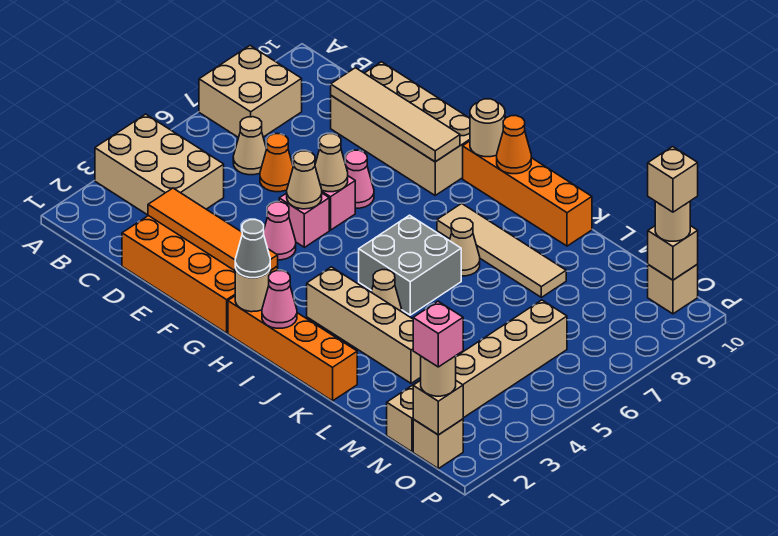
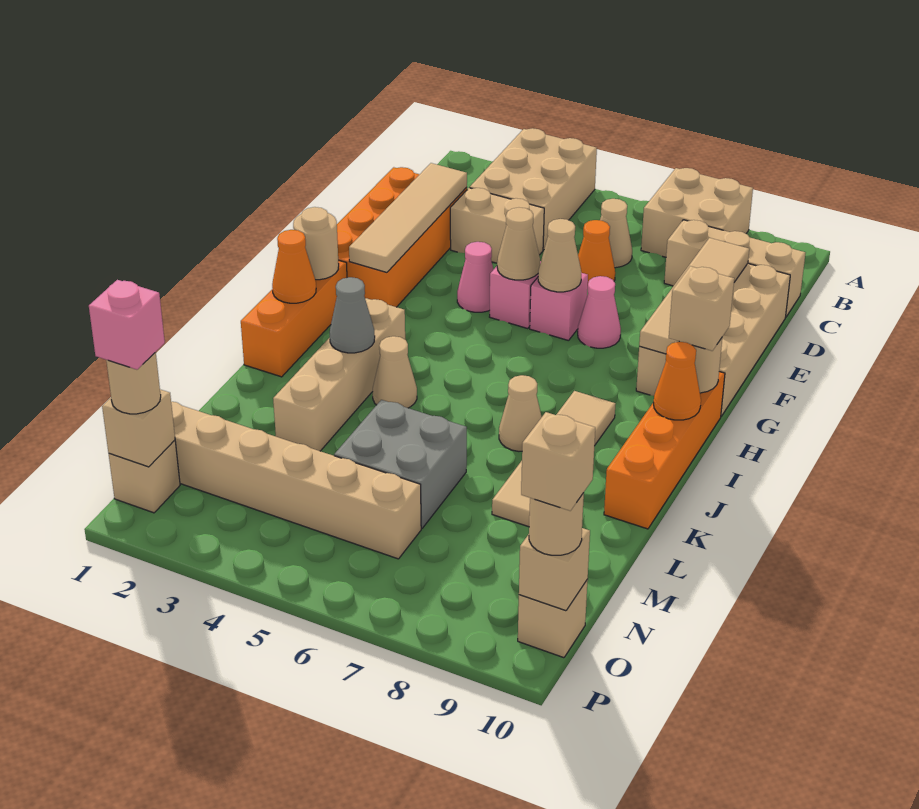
none -> tan 1x3 brick [664,220,805,317]
orange 1x4 tile [148,188,278,271] -> tan 1x4 tile [349,163,467,272]
none -> tan 1x2 brick [450,188,544,263]
orange 1x4 brick [228,296,357,401] -> orange 1x3 brick [241,260,347,377]
grey 1x1 cone [235,220,270,278] -> grey 1x1 cone moved to [330,277,375,353]
none -> tan 1x1 brick [669,266,734,351]
pink 1x1 cone [262,271,297,328] -> orange 1x1 cone [272,230,316,303]
grey 2x2 brick [359,215,461,315] -> grey 2x2 brick moved to [334,400,467,528]

